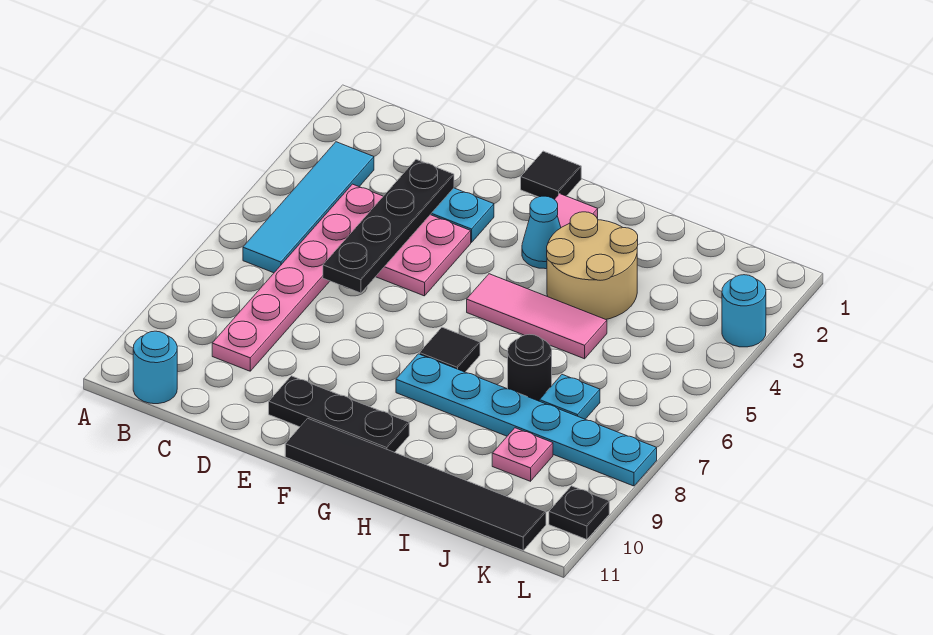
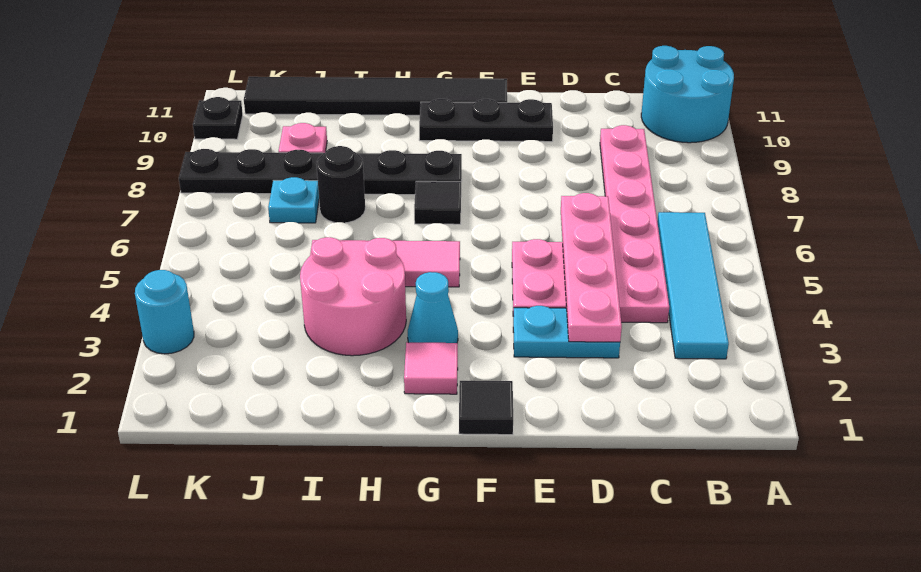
cyan 1x1 round brick [133,331,177,404] -> cyan 2x2 round brick [641,46,734,143]
black 1x4 plate [323,159,454,293] -> pink 1x4 plate [561,193,622,342]
cyan 1x6 plate [396,354,657,486] -> black 1x6 plate [179,149,462,195]
tan 2x2 round brick [547,212,638,319] -> pink 2x2 round brick [300,237,406,356]

